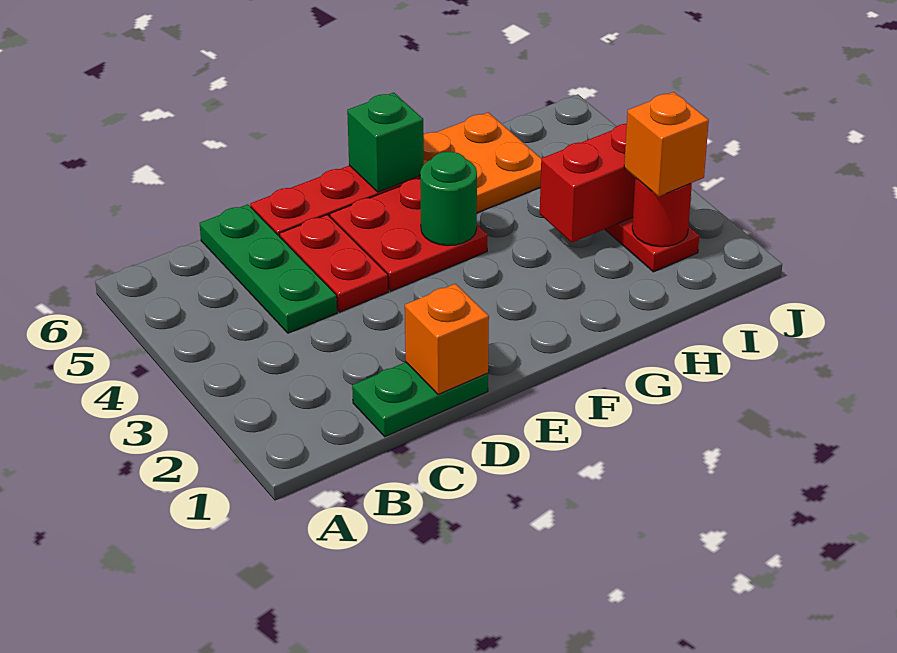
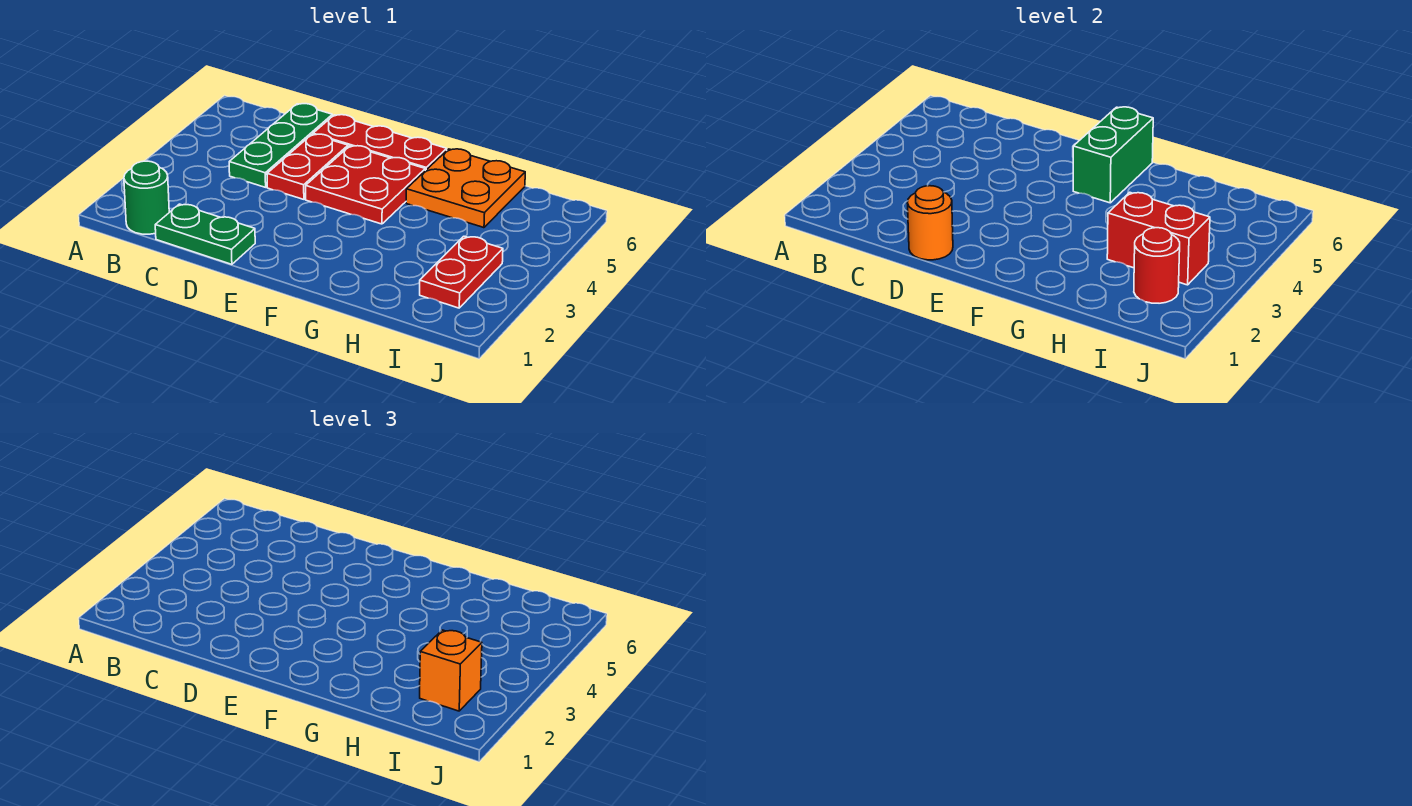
orange 1x1 brick [405,284,489,394] -> orange 1x1 round brick [908,186,953,260]
green 1x1 round brick [420,152,477,246] -> green 1x1 round brick moved to [124,161,169,234]
green 1x1 brick [347,93,424,192] -> green 1x2 brick [1073,107,1153,203]

